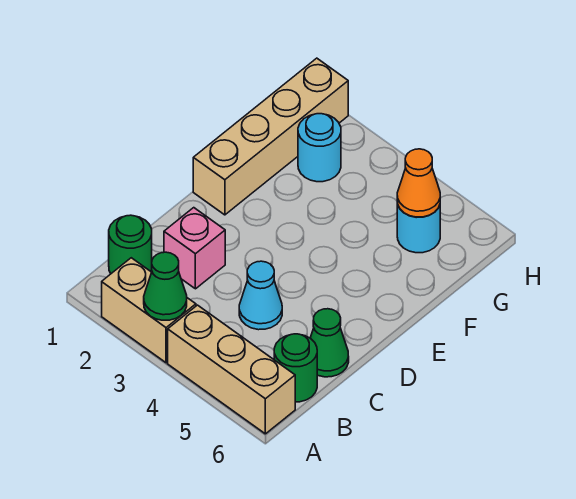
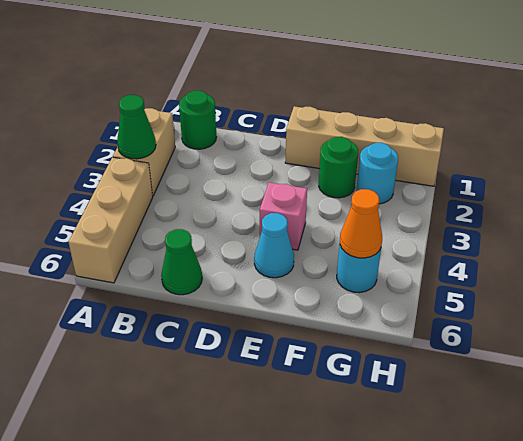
green 1x1 round brick [274,334,317,402] -> green 1x1 round brick moved to [319,137,358,198]
pink 1x1 brick [164,208,225,289] -> pink 1x1 brick moved to [260,182,307,250]
cyan 1x1 cone [239,261,282,330] -> cyan 1x1 cone moved to [254,213,294,278]

